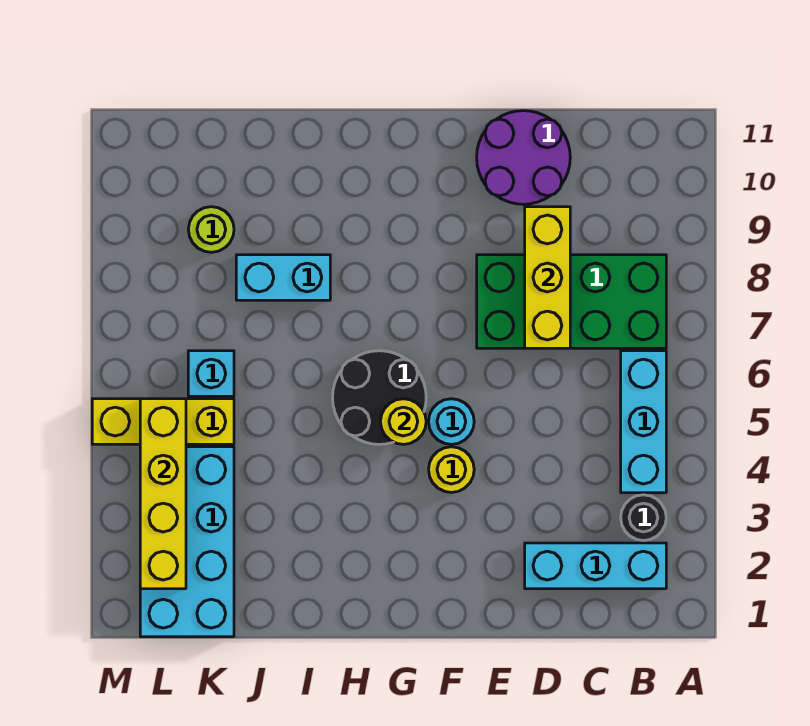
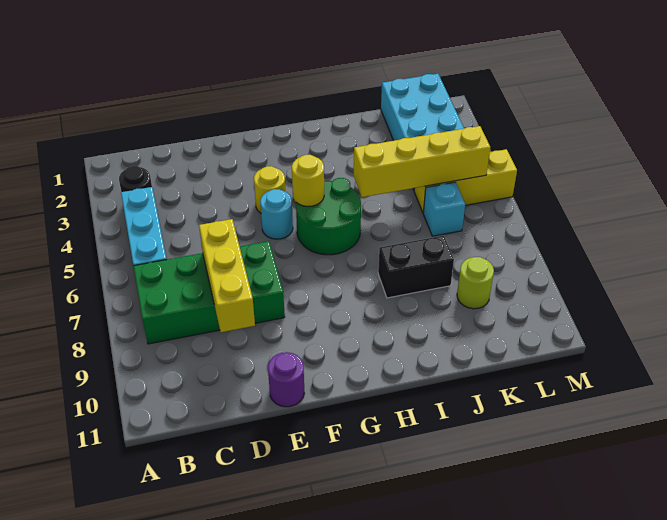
cyan 1x3 brick [525,543,666,589] -> none
purple 2x2 round brick [477,111,570,204] -> purple 1x1 round brick [268,352,304,407]
black 2x2 round brick [333,351,426,444] -> green 2x2 round brick [296,178,361,255]
cyan 1x2 brick [236,255,330,300] -> black 1x2 brick [378,236,454,298]
yellow 1x4 brick [140,399,186,589] -> yellow 1x4 brick turned to [354,126,490,197]

